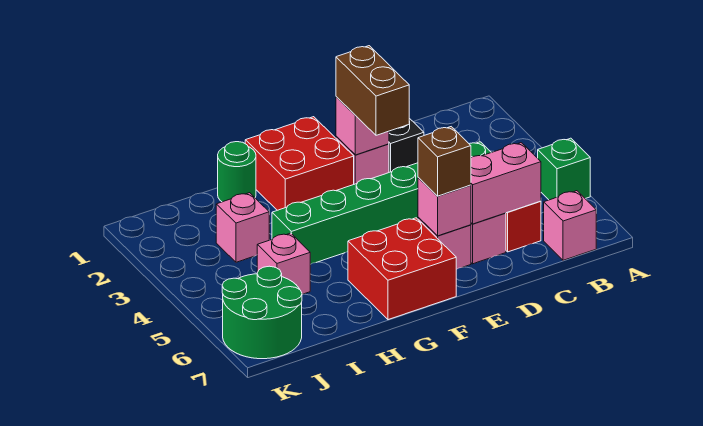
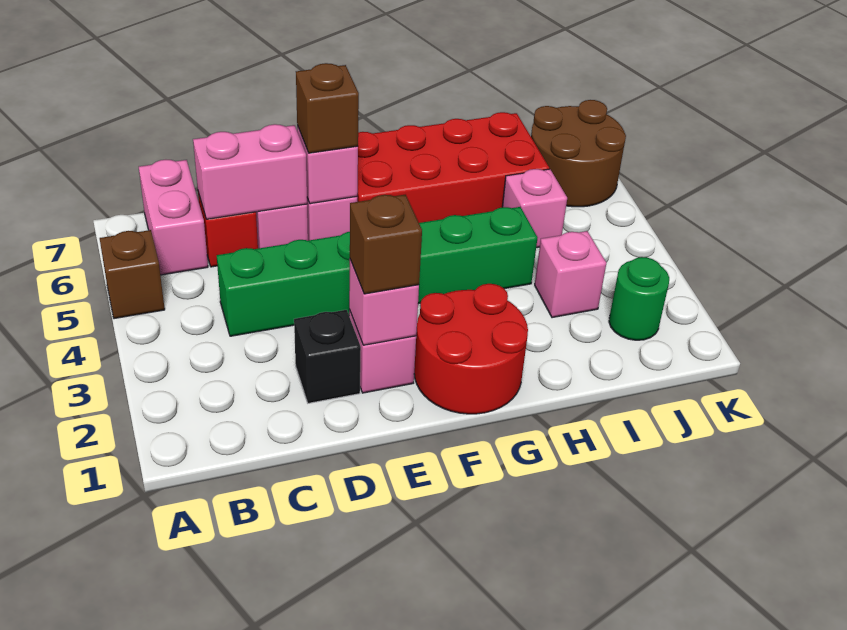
green 1x1 brick [538,138,590,200] -> brown 1x1 brick [100,230,165,319]
pink 1x1 brick [544,191,596,260] -> pink 1x2 brick [139,160,208,275]
brown 1x2 brick [336,46,409,135] -> brown 1x1 brick [350,195,422,294]
red 2x2 brick [245,117,354,210] -> red 2x2 round brick [414,284,528,414]
red 2x2 brick [348,218,456,320] -> red 2x4 brick [357,112,549,223]
green 1x1 round brick [218,142,256,202] -> green 1x1 round brick moved to [609,257,669,340]
green 2x2 round brick [222,266,302,359] -> brown 2x2 round brick [531,100,626,207]

